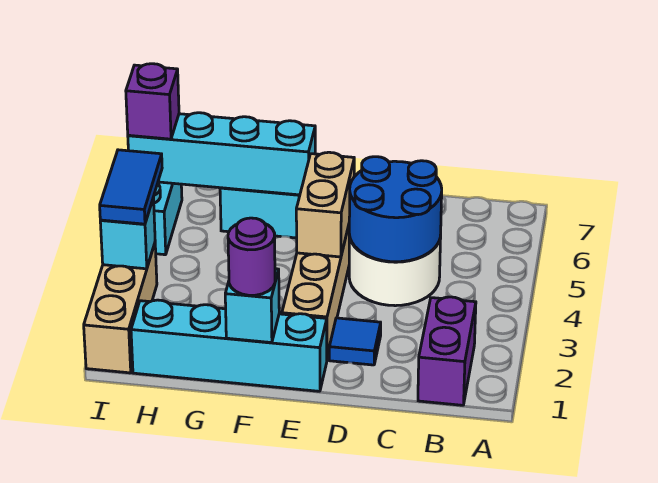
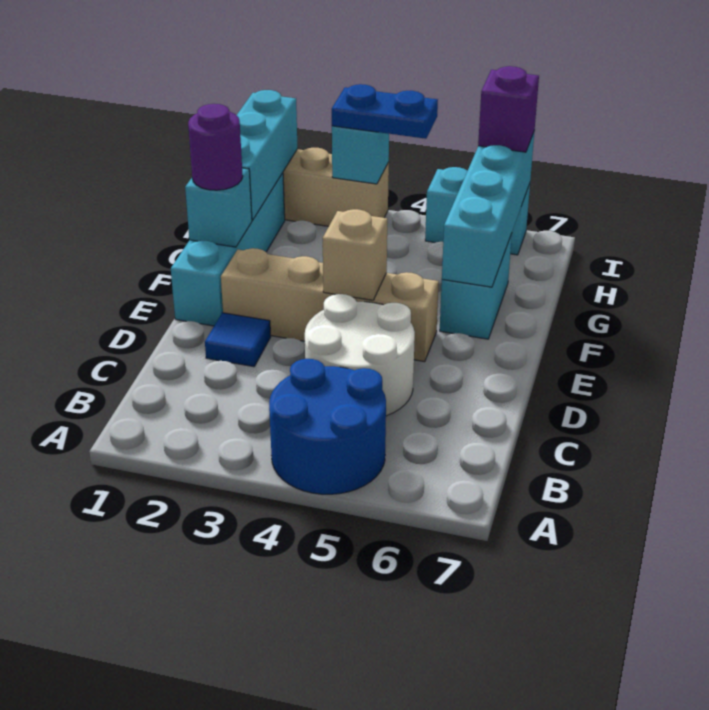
purple 1x2 brick [418,297,476,405] -> none
blue 2x2 round brick [349,157,442,262] -> blue 2x2 round brick moved to [269,359,386,494]
tan 1x2 brick [296,152,354,257] -> tan 1x1 brick [323,209,387,300]
none -> cyan 1x3 brick [237,90,297,220]
blue 1x2 tile [100,150,162,224] -> blue 1x2 plate [332,84,438,139]

